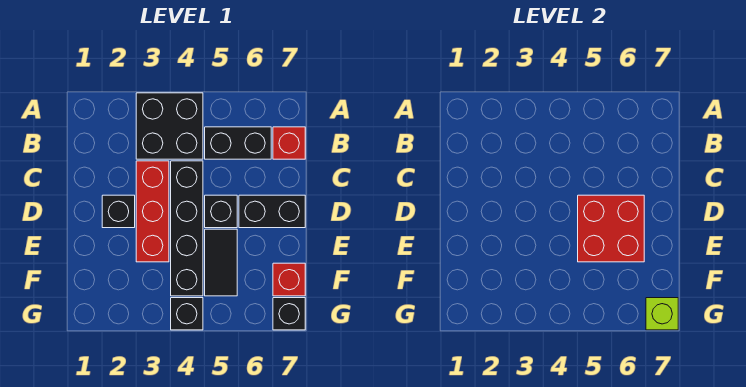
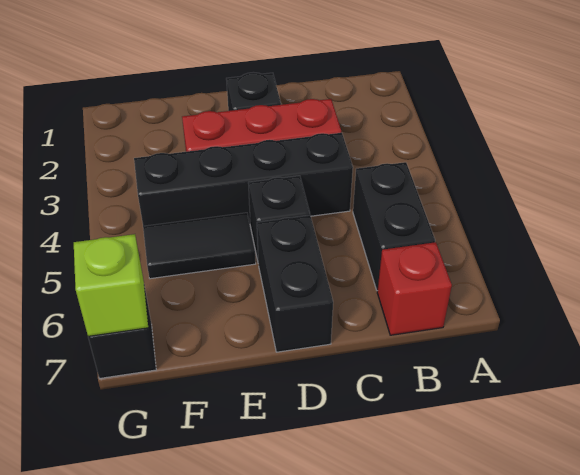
black 2x2 brick [136,93,203,159] -> none
red 2x2 brick [578,195,644,262] -> none
red 1x1 brick [273,263,305,296] -> none
black 1x1 brick [171,298,203,330] -> none

